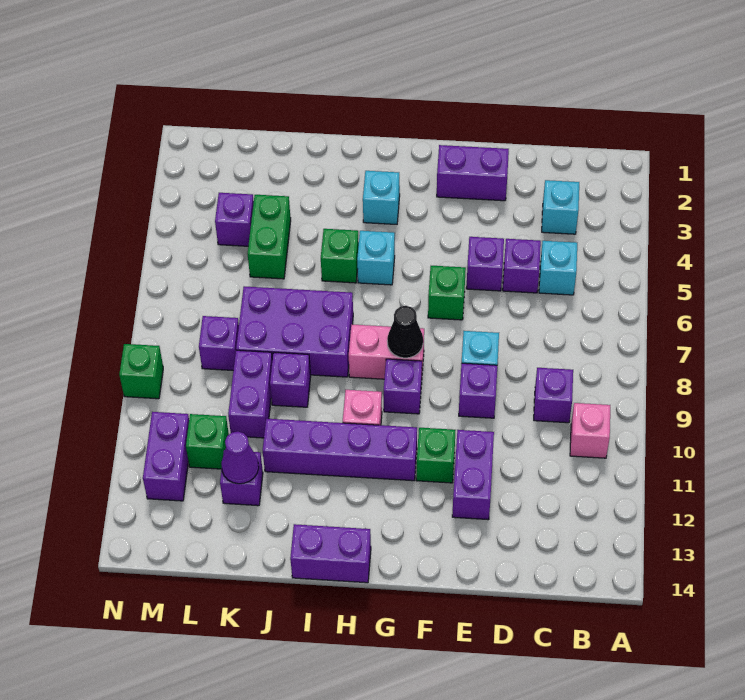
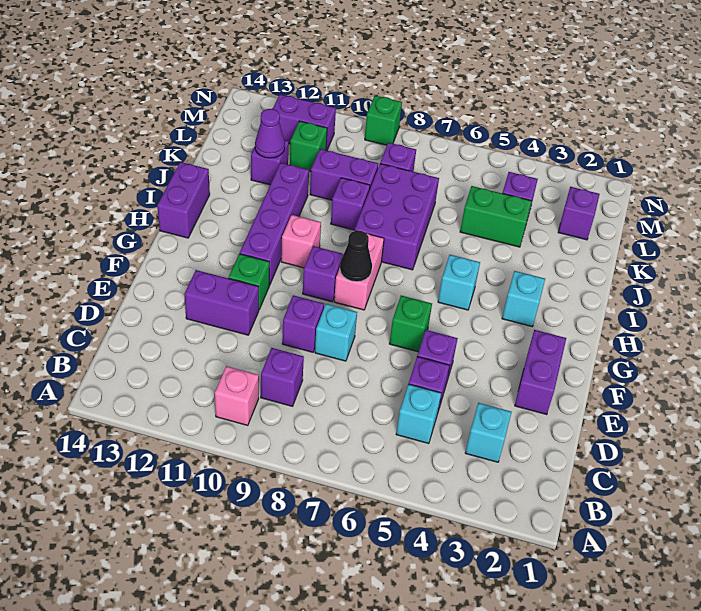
green 1x1 brick [321,229,359,283] -> none
none -> purple 1x1 brick [558,187,600,240]

